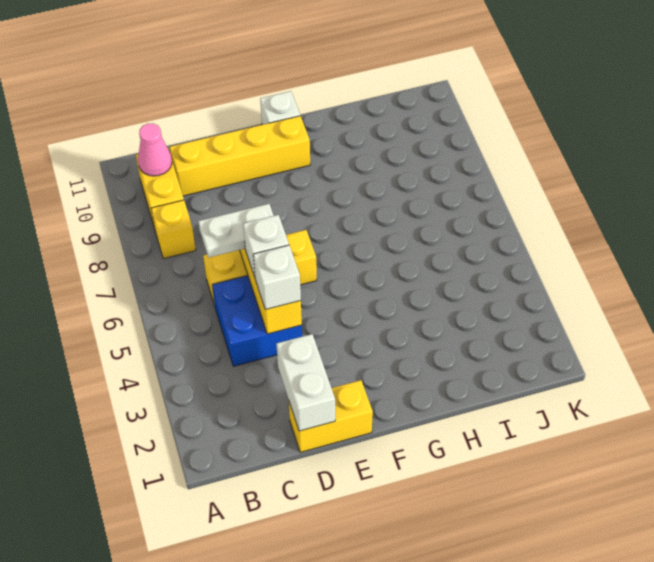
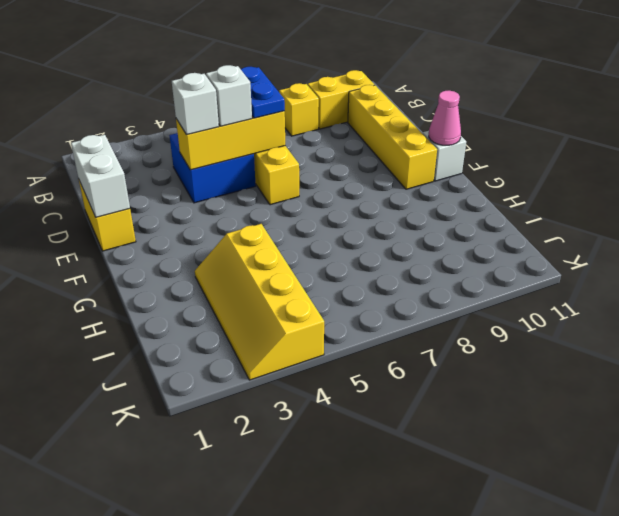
pink 1x1 cone [138,123,172,176] -> pink 1x1 cone moved to [429,91,461,145]
white 1x2 plate [198,204,274,258] -> blue 1x2 plate [241,67,285,118]
white 1x2 brick [276,334,335,431] -> white 1x2 brick turned to [71,135,130,217]
none -> yellow 2x4 slope [195,224,324,380]

